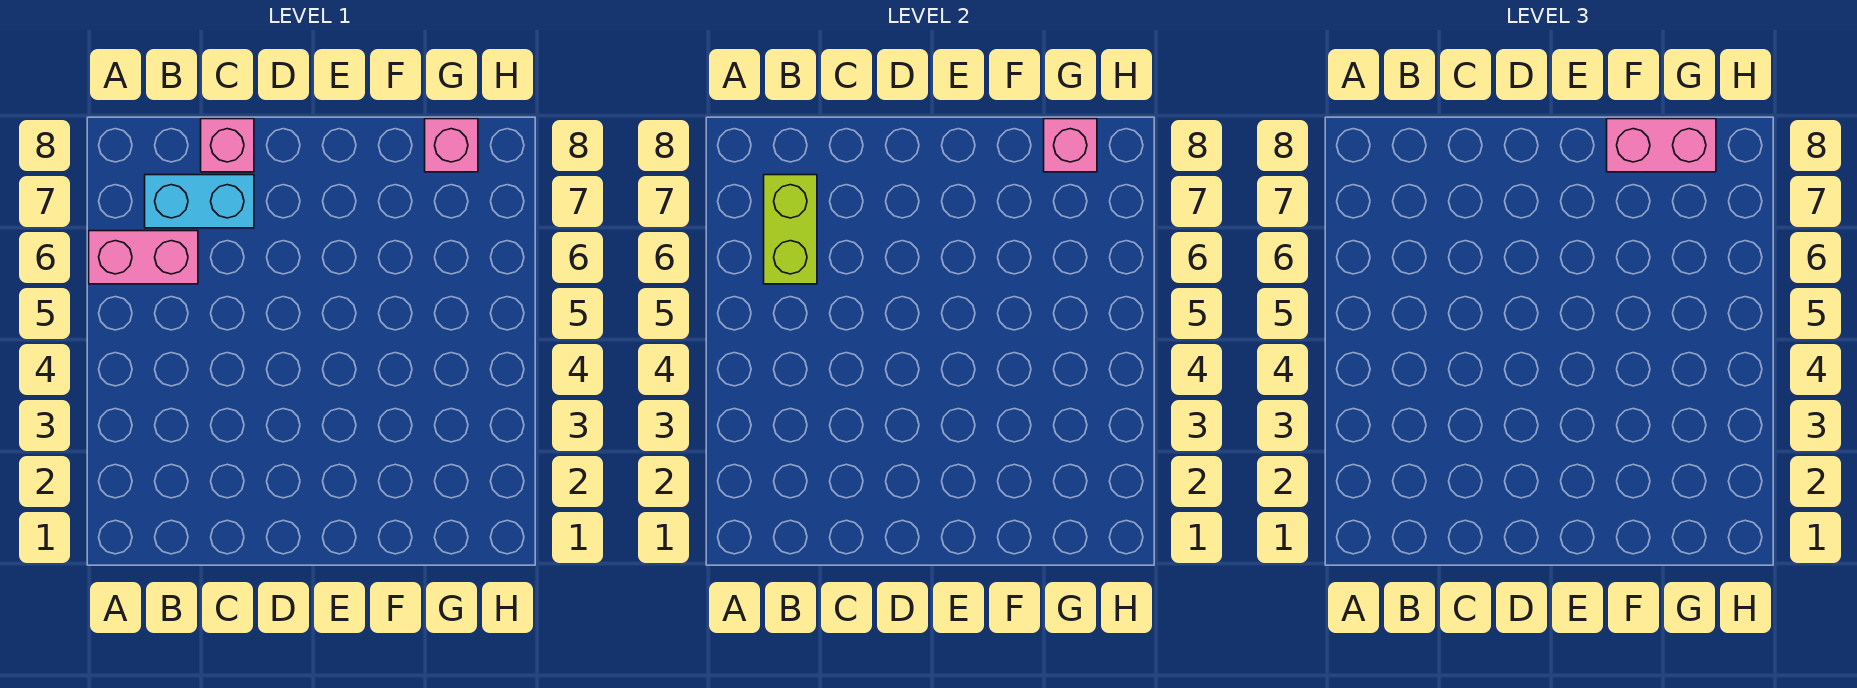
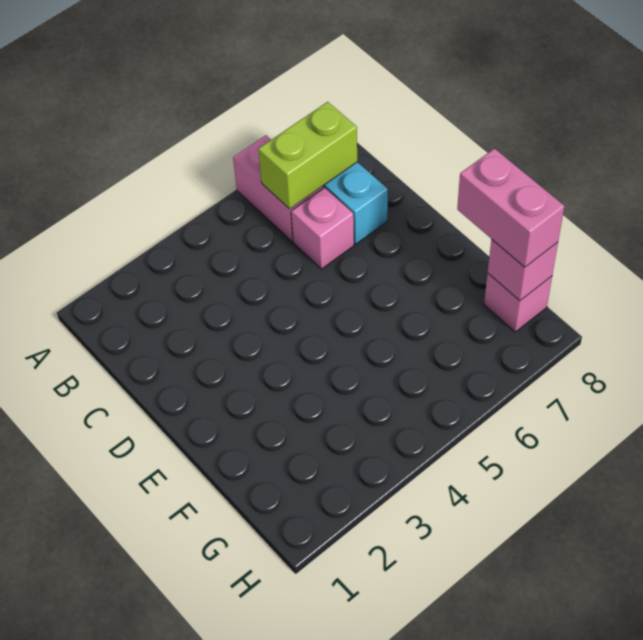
pink 1x1 brick [201,119,254,172] -> pink 1x1 brick moved to [291,188,354,269]

